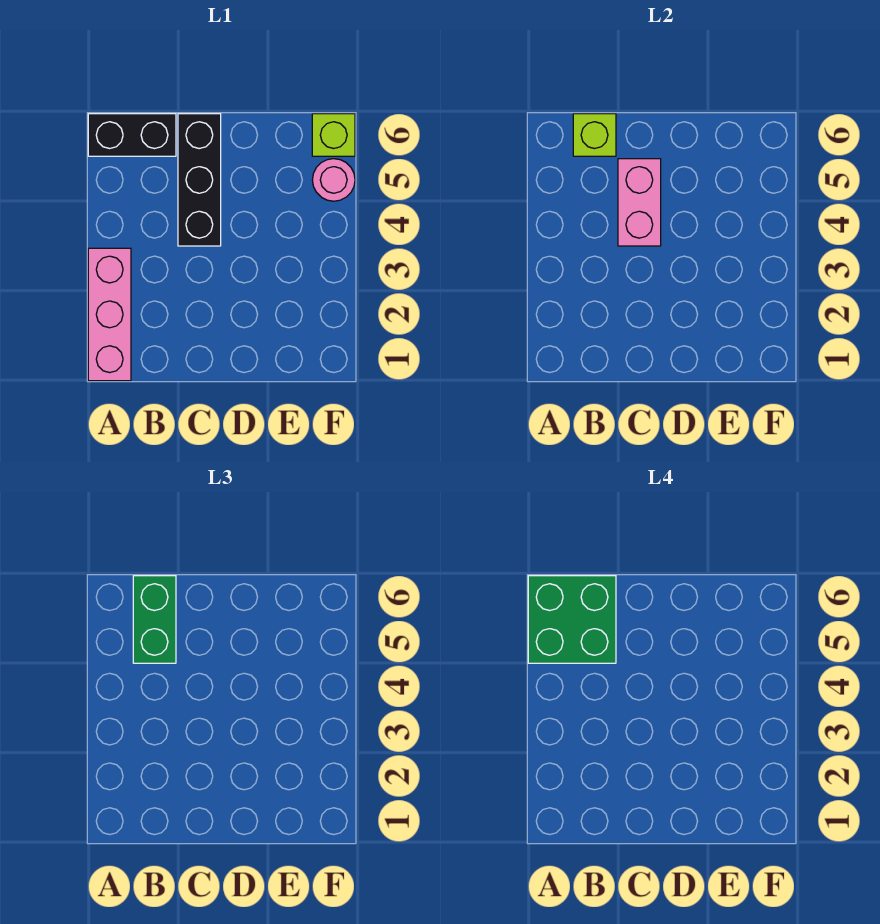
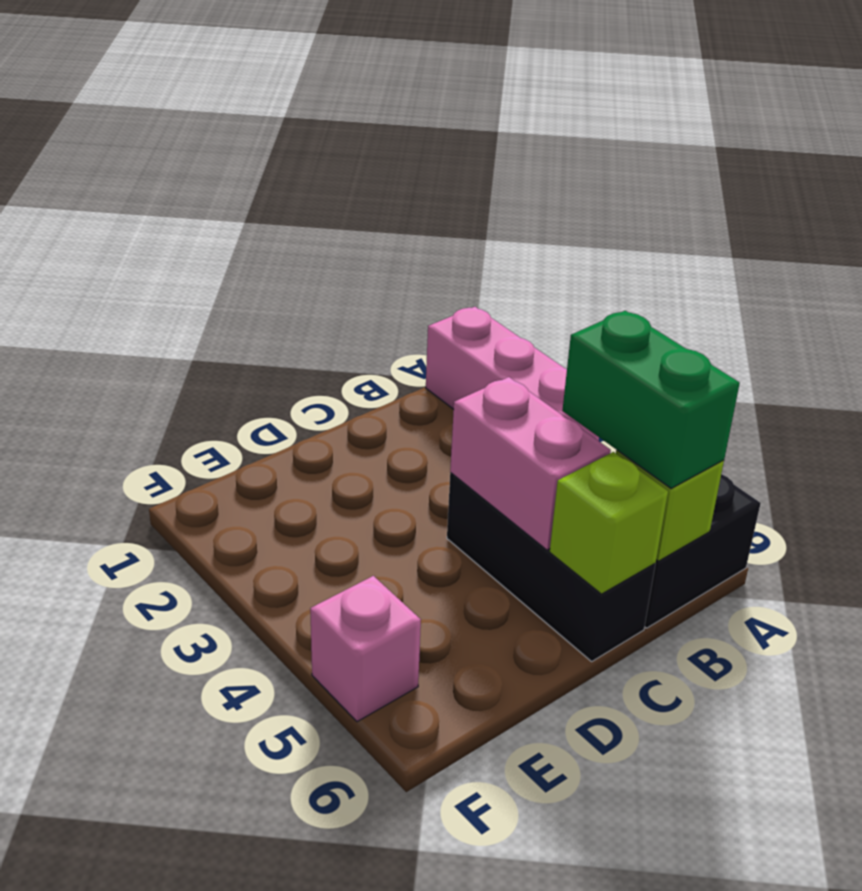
green 2x2 brick [528,576,616,663] -> none
pink 1x1 round brick [313,159,355,201] -> pink 1x1 brick [310,576,421,722]
lime 1x1 brick [312,114,355,156] -> lime 1x1 brick moved to [550,452,668,594]

